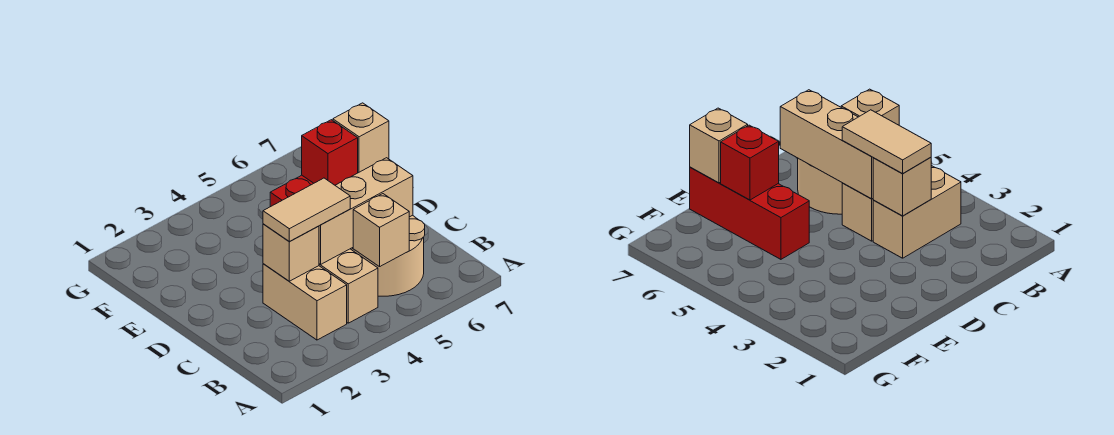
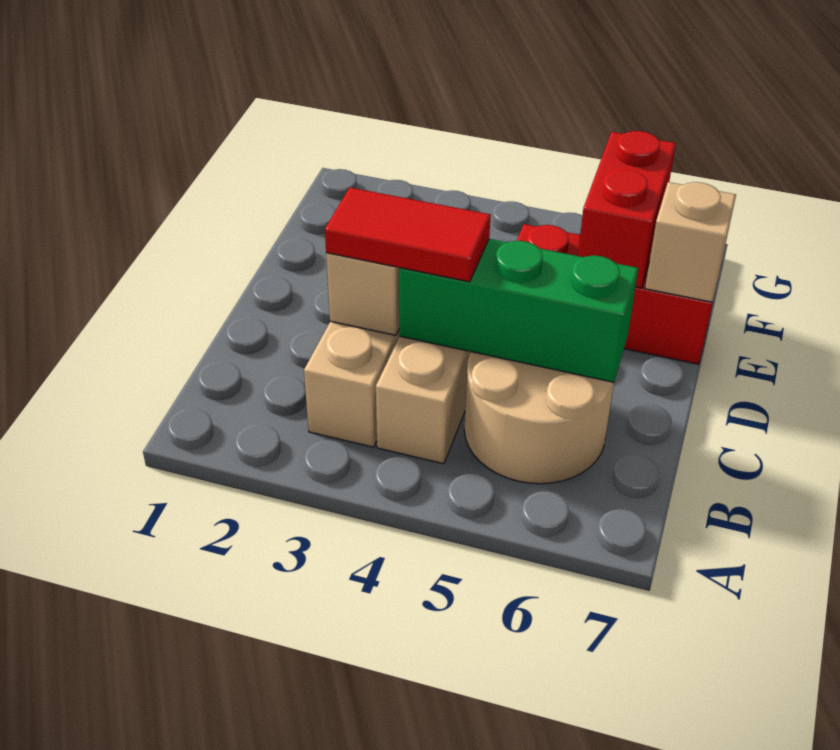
tan 1x1 brick [353,194,409,267] -> none
tan 1x2 tile [263,178,350,241] -> red 1x2 tile [325,187,491,282]
tan 1x3 brick [319,158,413,265] -> green 1x3 brick [399,239,638,382]
red 1x1 brick [302,120,358,185] -> red 1x2 brick [578,131,676,288]

